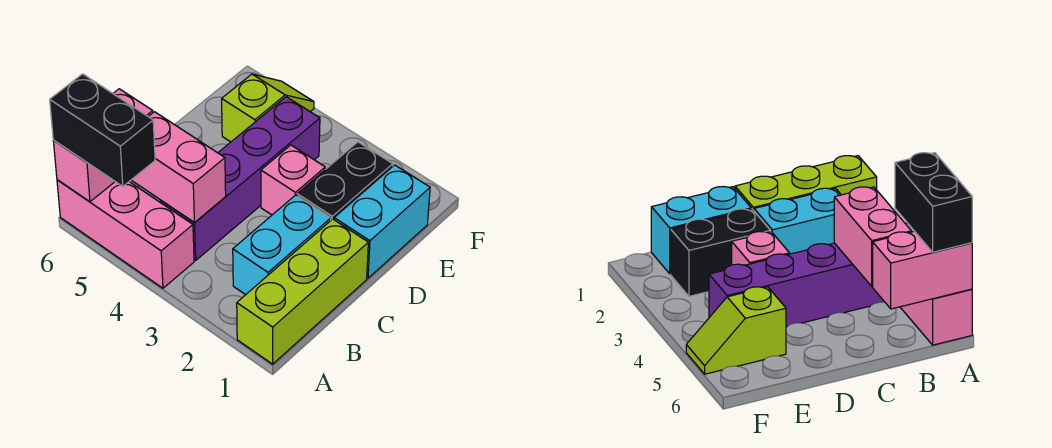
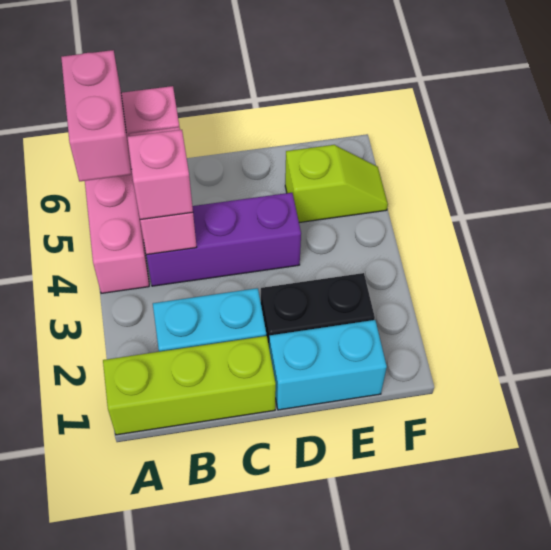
black 1x2 brick [50,74,155,186] -> pink 1x2 brick [61,50,131,181]
purple 1x4 brick [160,97,320,260] -> purple 1x3 brick [146,193,301,286]
pink 1x1 brick [261,145,325,215] -> pink 1x1 brick moved to [128,130,193,220]

